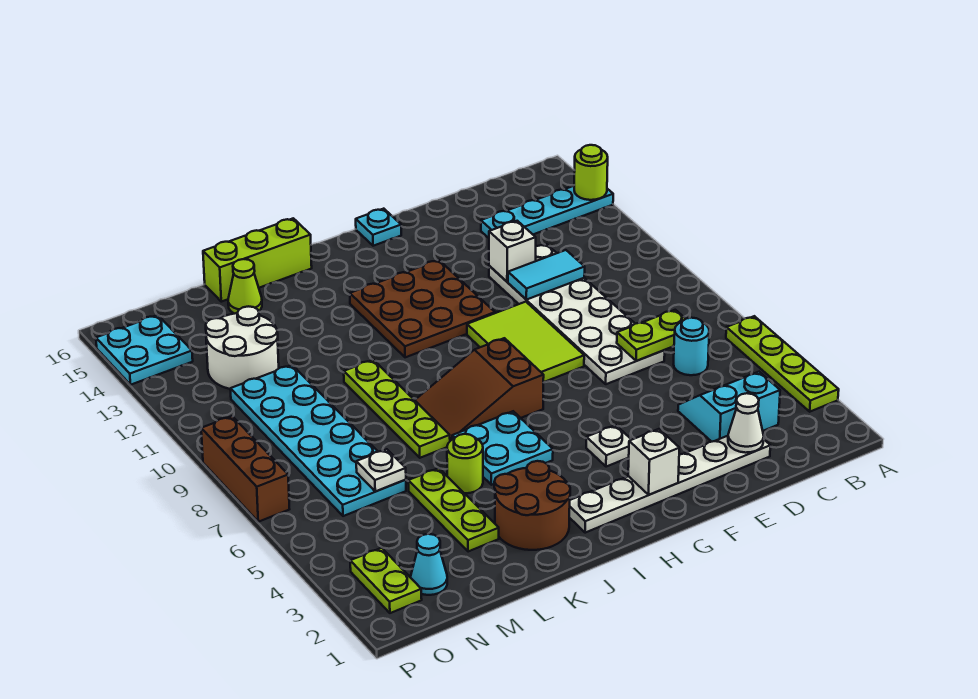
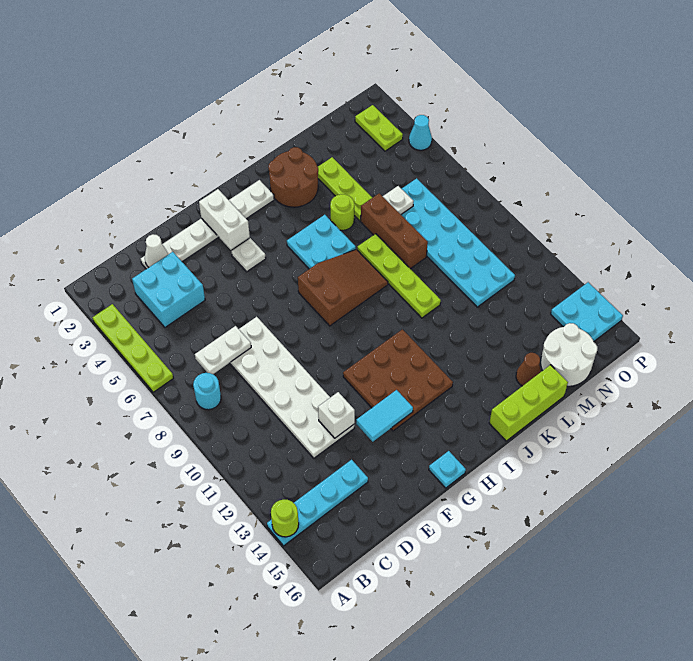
cyan 2x2 slope [678,372,780,442] -> cyan 2x2 brick [132,252,205,327]
cyan 1x1 round brick [674,318,709,375] -> cyan 1x1 round brick moved to [193,373,221,410]
lime 1x2 plate [617,310,685,361] -> white 1x2 plate [195,326,251,374]
cyan 1x2 tile [508,250,585,300] -> cyan 1x2 tile moved to [356,390,413,442]
lime 2x3 tile [467,302,584,382] -> none
white 1x1 brick [628,429,679,495] -> white 1x2 brick [199,189,250,250]
lime 1x1 cone [228,259,262,314] -> brown 1x1 cone [516,353,541,386]
white 2x2 round brick [206,306,279,389] -> white 2x2 round brick moved to [541,323,597,386]
cyan 1x1 cone [411,534,447,595] -> cyan 1x1 cone moved to [409,115,432,150]
brown 1x3 brick [201,416,289,522] -> brown 1x3 brick moved to [361,193,428,269]

